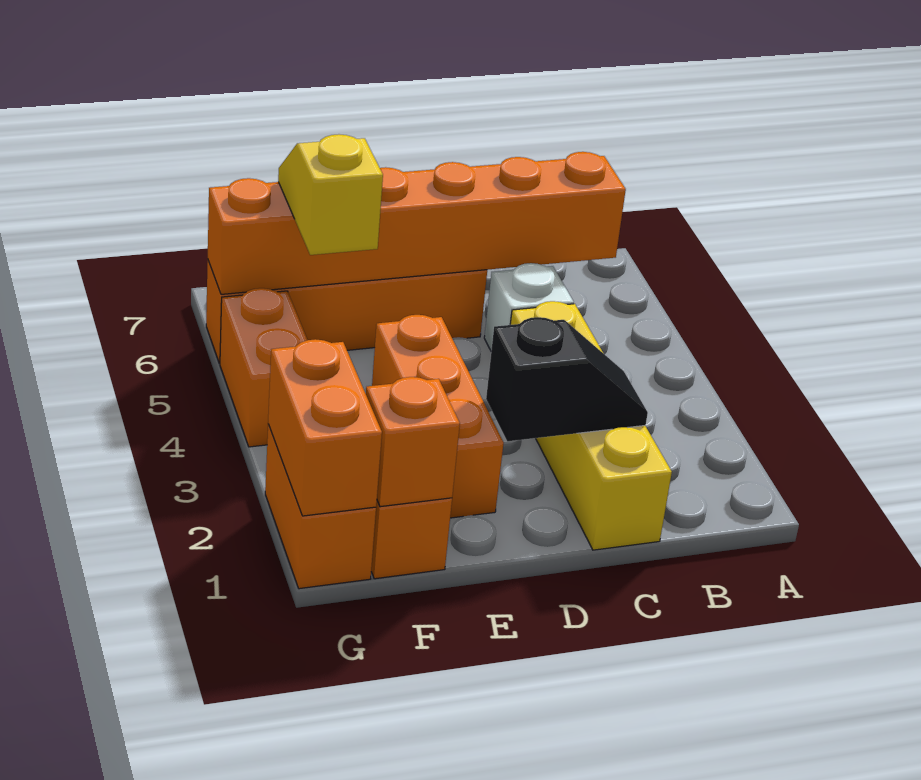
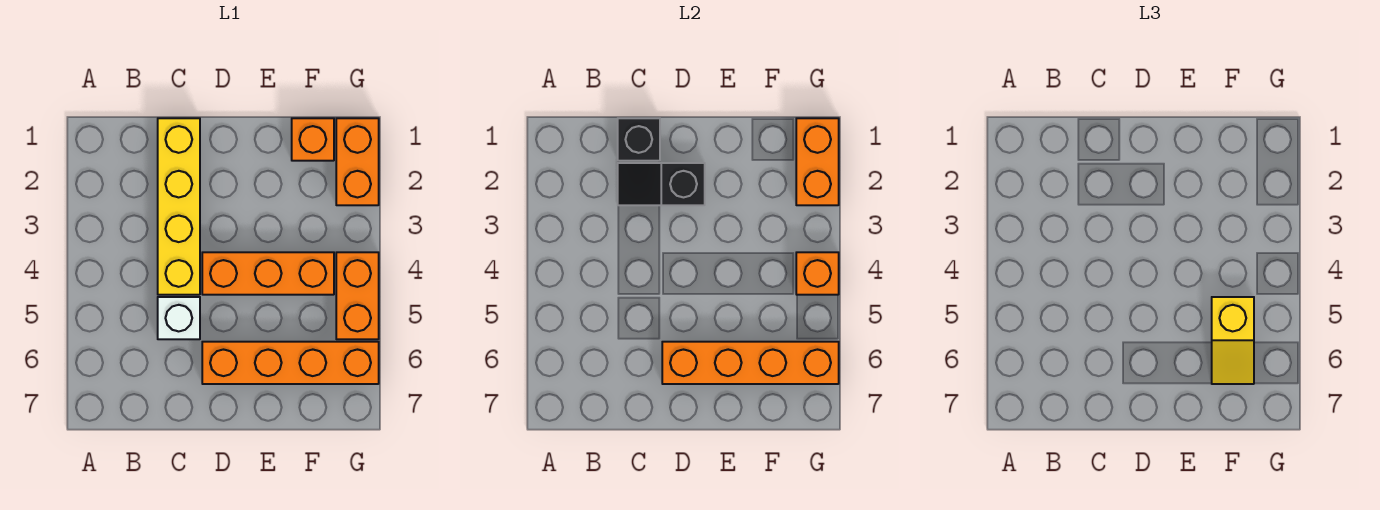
orange 1x6 brick [208,152,626,294] -> orange 1x4 brick [662,342,839,384]
none -> black 1x1 brick [618,118,660,161]
orange 1x3 brick [372,315,504,518] -> orange 1x3 brick turned to [202,252,334,295]
orange 1x1 brick [366,377,460,507] -> orange 1x1 brick moved to [796,252,839,295]

